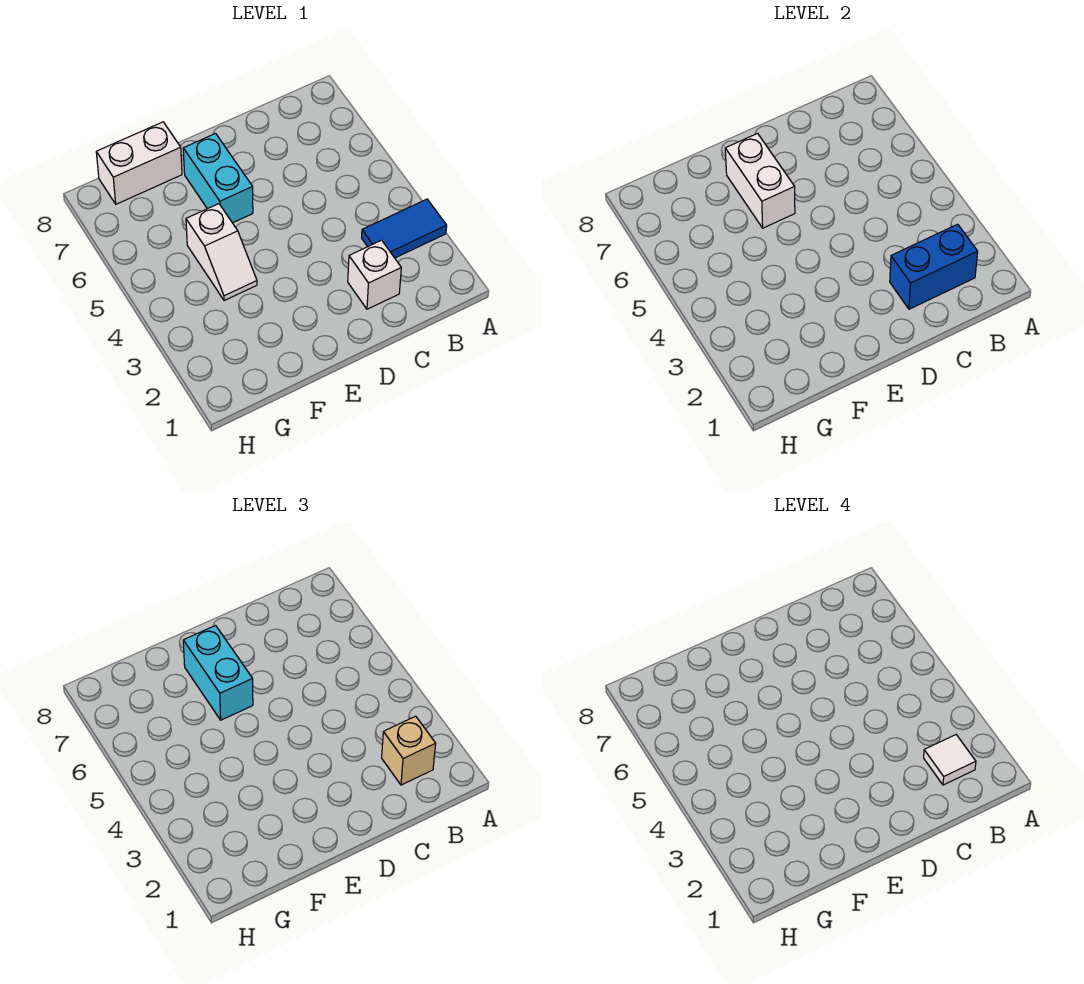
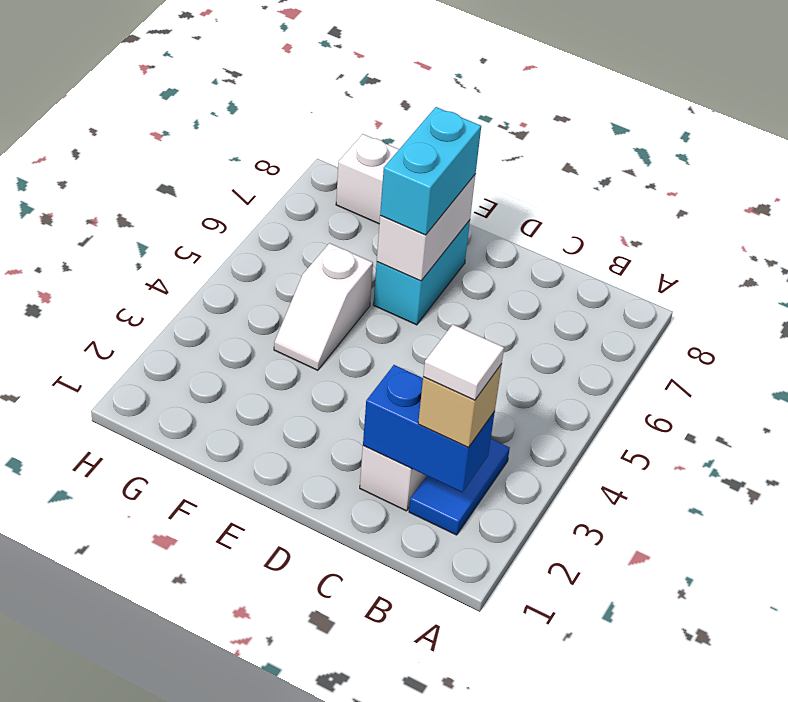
blue 1x2 tile [362,199,447,258] -> blue 1x2 tile turned to [409,439,510,535]

